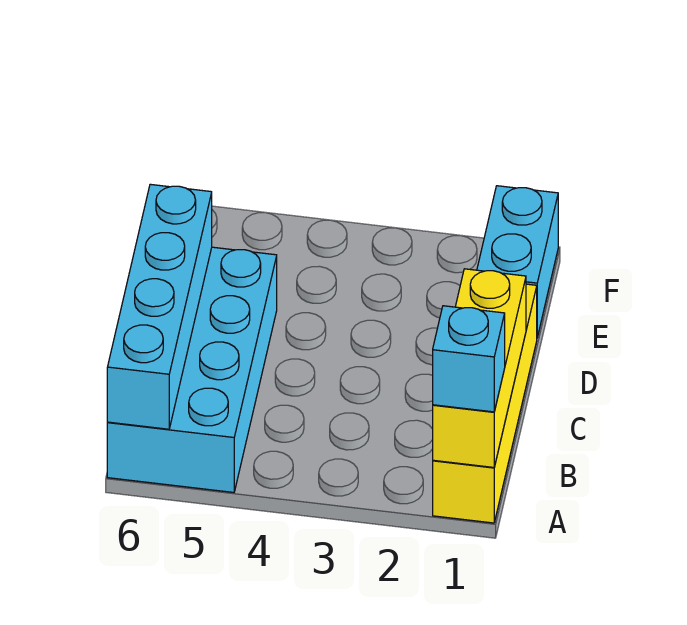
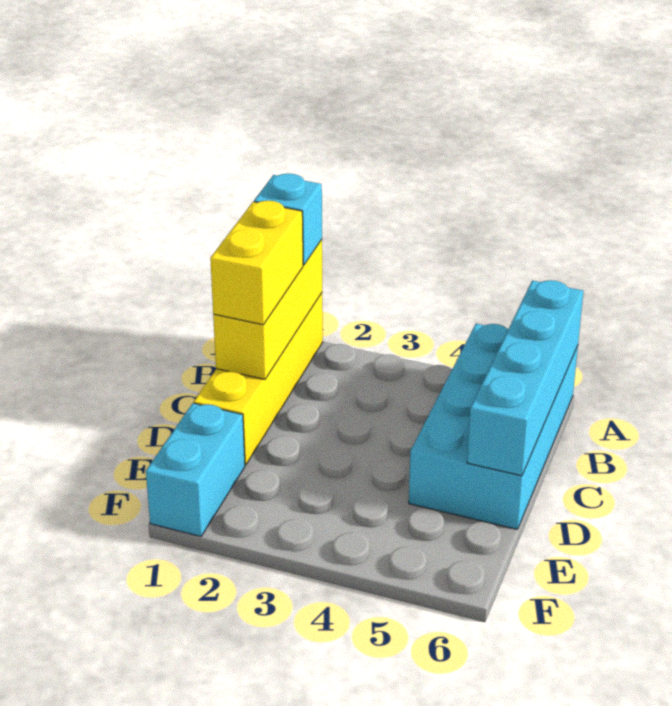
none -> yellow 1x2 brick [210,201,303,325]

